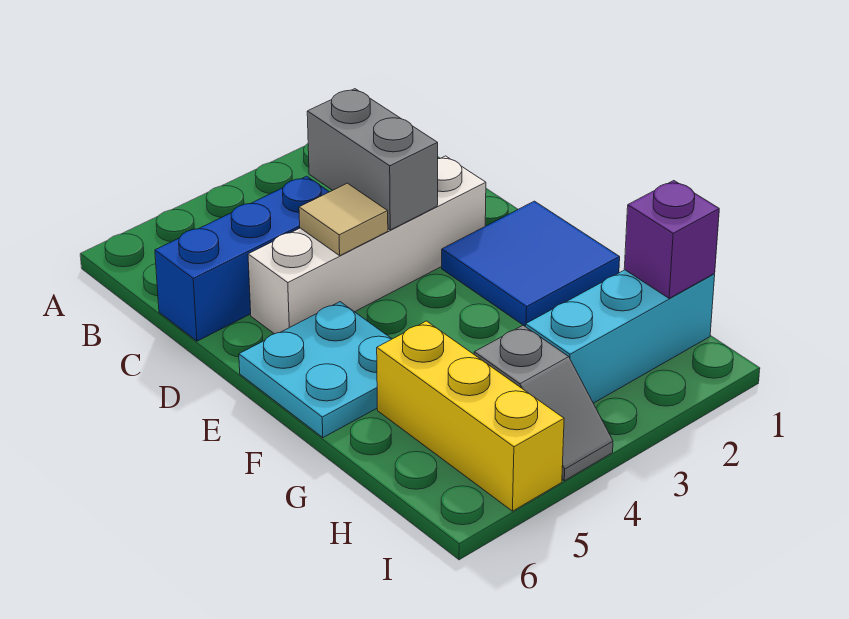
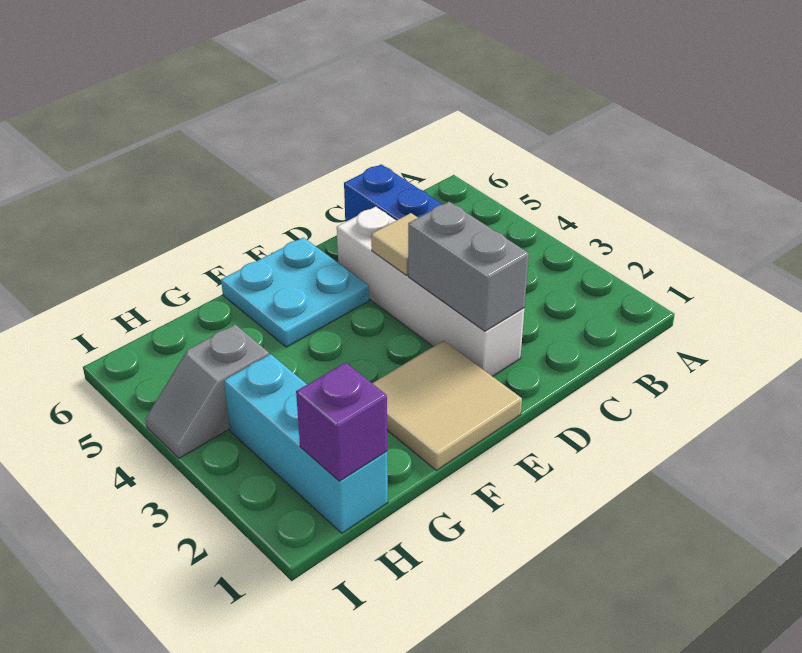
grey 1x2 brick [307,89,438,230] -> grey 1x2 brick turned to [408,202,529,331]
blue 2x2 tile [442,201,620,326] -> tan 2x2 tile [372,341,522,470]
yellow 1x3 brick [377,321,564,511] -> none

